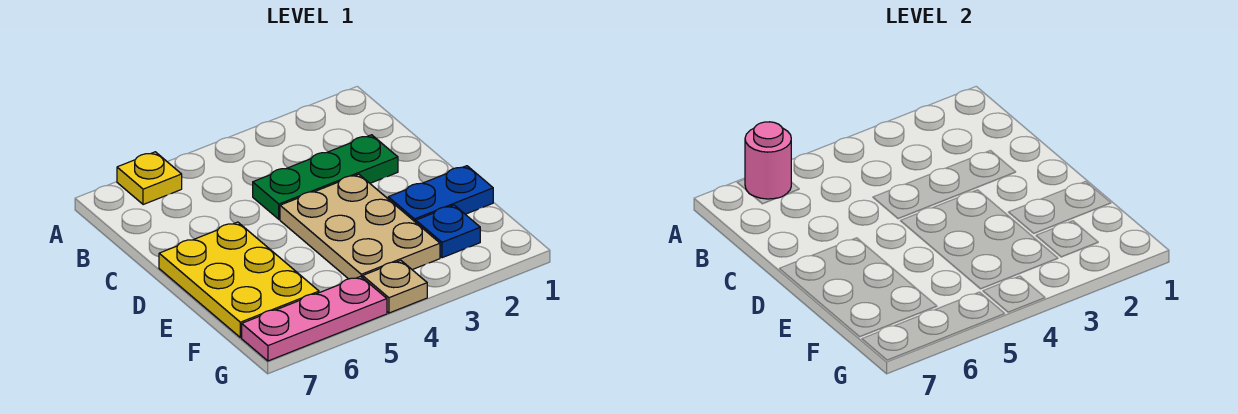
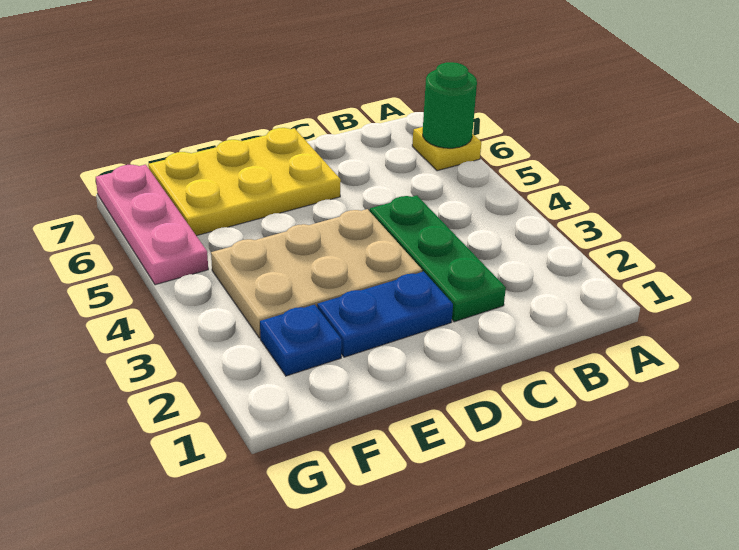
pink 1x1 round brick [745,122,791,199] -> green 1x1 round brick [423,62,477,148]
blue 1x2 plate [388,166,493,222] -> blue 1x2 plate turned to [317,271,453,357]
tan 1x1 plate [363,261,427,313] -> none

